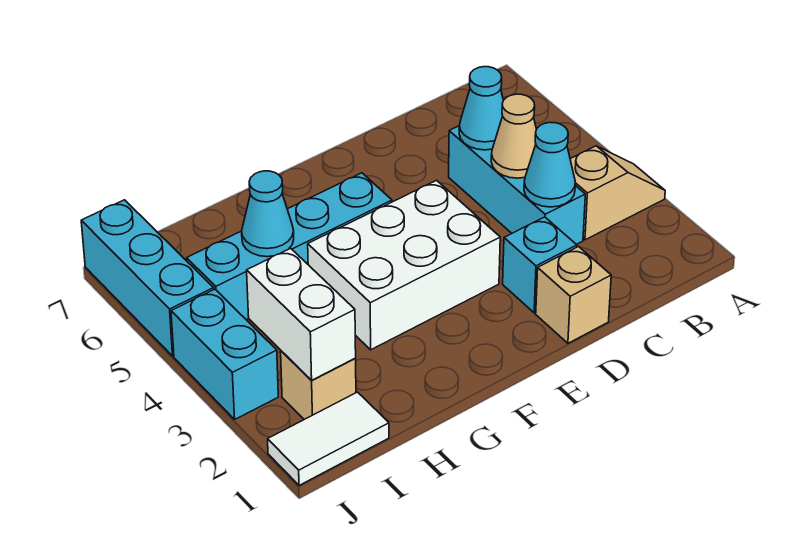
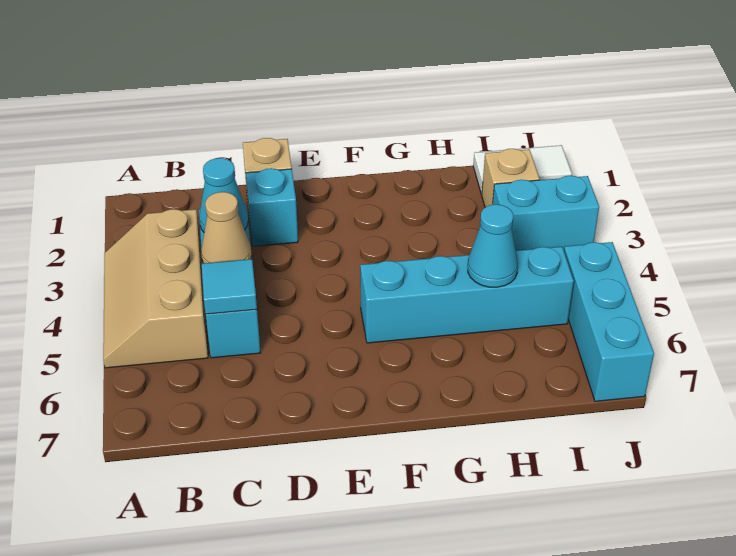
tan 1x2 slope [570,146,665,240] -> tan 2x3 slope [103,209,208,368]
cyan 1x1 cone [459,67,503,150] -> cyan 1x1 tile [202,259,257,314]
white 2x3 brick [308,180,500,350] -> none
white 1x2 brick [247,248,356,380] -> none
cyan 1x2 brick [171,289,278,419] -> cyan 1x2 brick turned to [493,176,599,251]

